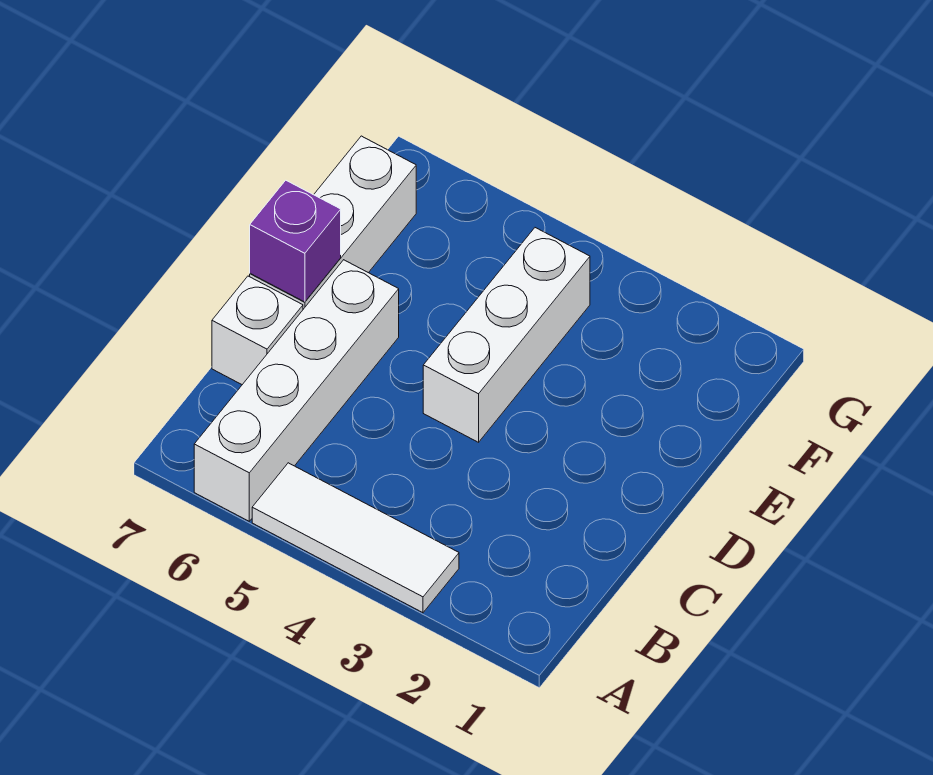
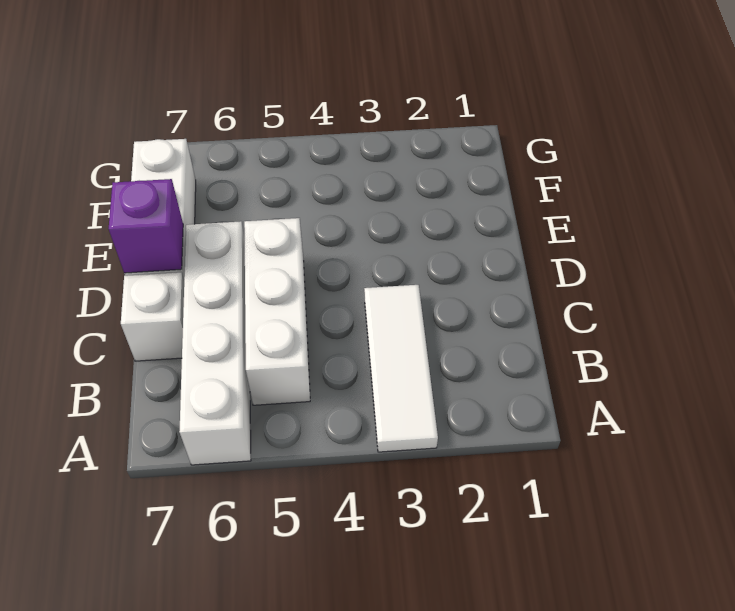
white 1x3 tile [252,463,459,613] -> white 1x3 tile turned to [364,285,438,452]
white 1x3 brick [423,228,590,442] -> white 1x3 brick moved to [244,218,310,405]

